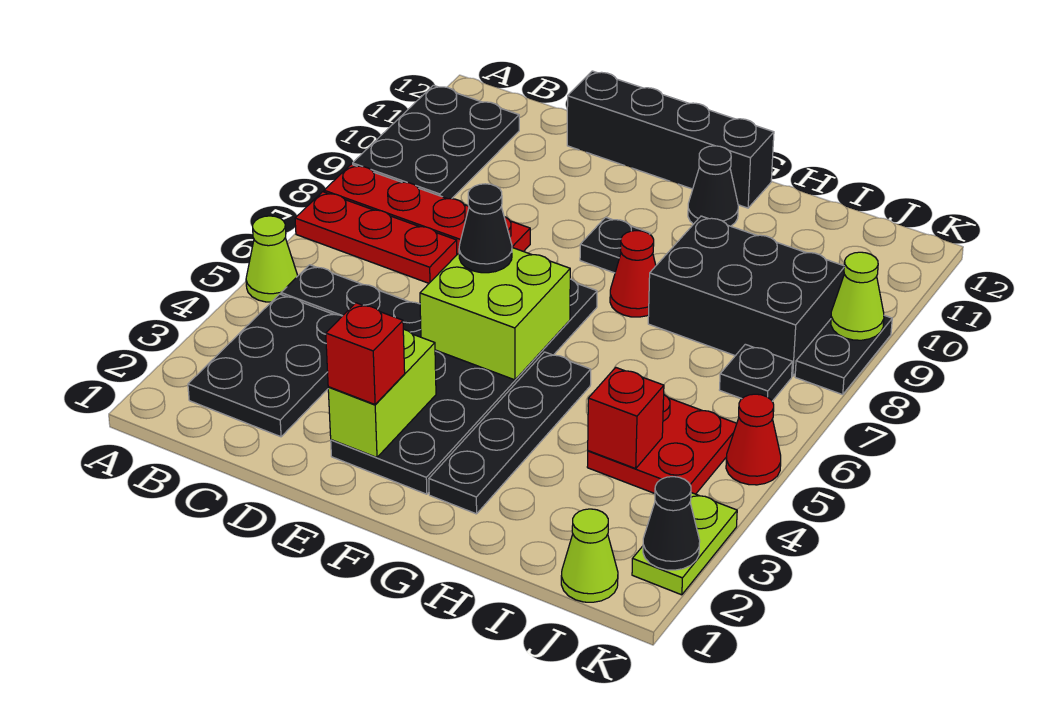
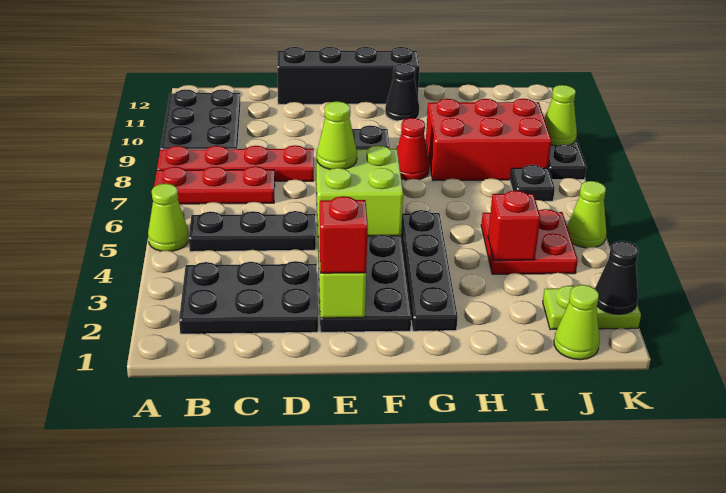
black 2x3 plate [188,294,342,437] -> black 2x3 plate turned to [179,261,318,334]
black 1x1 cone [459,184,512,273] -> lime 1x1 cone [317,101,357,169]
black 2x3 brick [648,216,844,376] -> red 2x3 brick [426,99,552,181]
lime 1x2 plate [632,493,737,595] -> lime 1x2 plate turned to [543,286,641,330]
red 1x1 cone [726,394,781,485] -> lime 1x1 cone [567,181,607,248]

